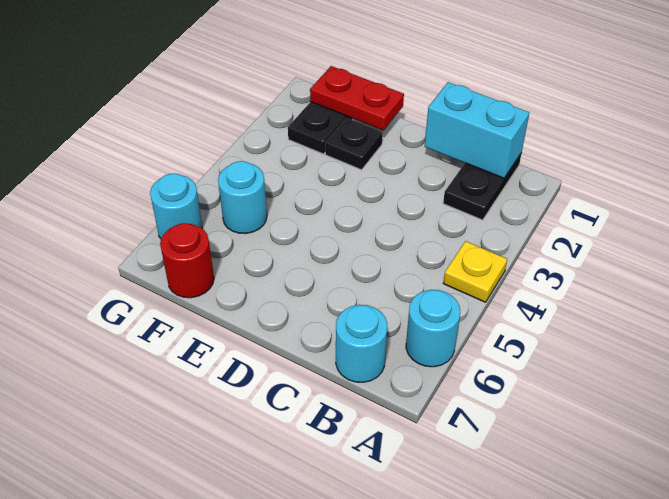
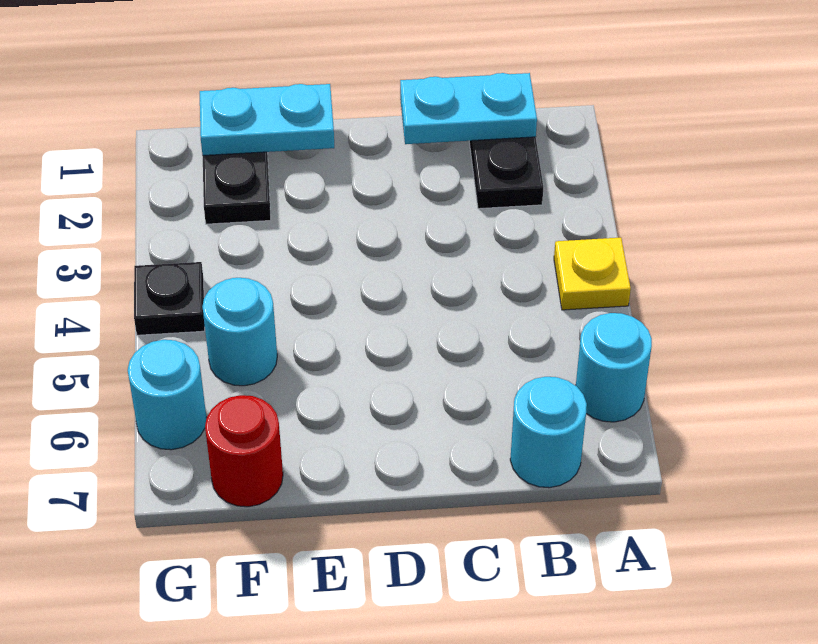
cyan 1x2 brick [425,82,529,178] -> cyan 1x2 plate [400,73,537,144]
red 1x2 plate [310,66,404,130] -> cyan 1x2 plate [200,84,334,156]
black 1x1 plate [325,118,382,170] -> black 1x1 plate moved to [134,262,205,335]

